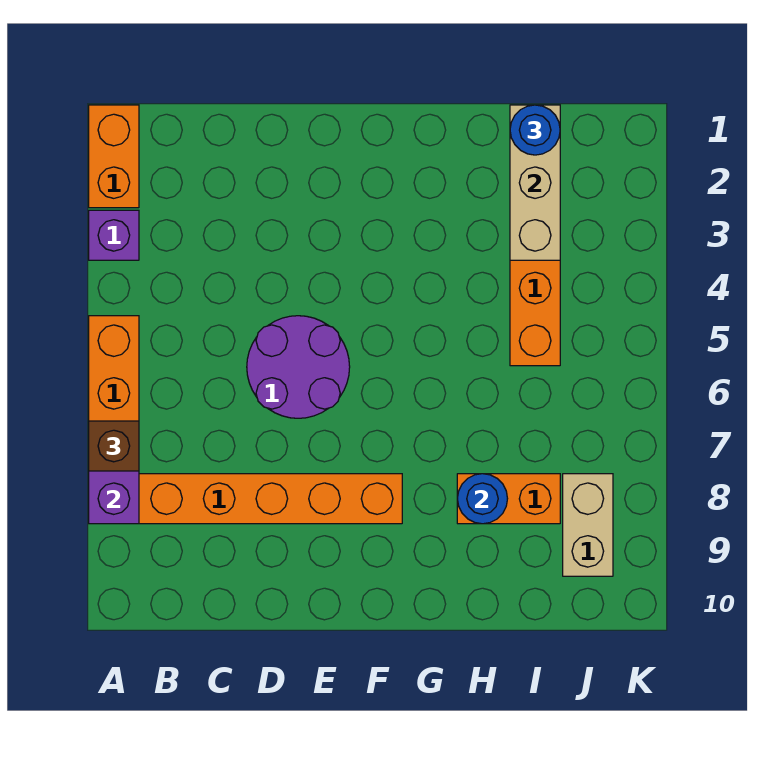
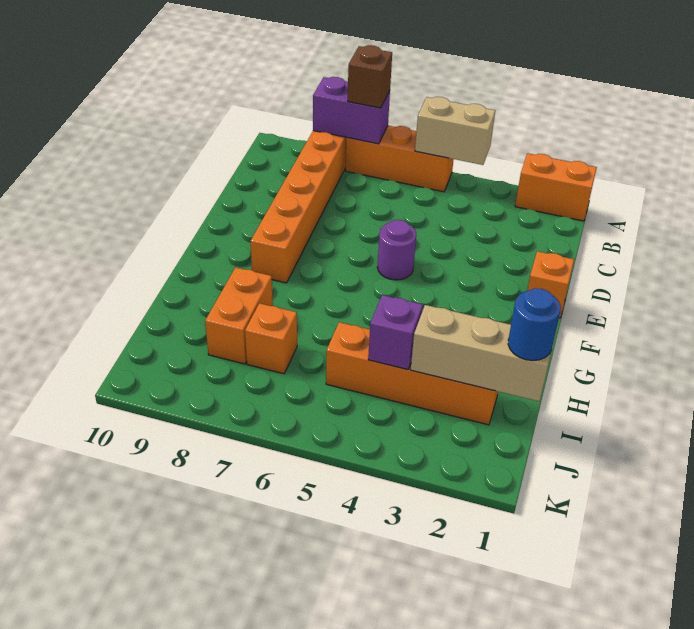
purple 1x1 brick [89,210,139,260] -> purple 1x1 brick moved to [368,295,423,370]
purple 2x2 round brick [247,316,350,418] -> purple 1x1 round brick [377,220,416,280]
none -> orange 1x1 brick [527,251,574,318]
blue 1x1 round brick [457,474,508,524] -> none
none -> orange 1x1 brick [245,303,297,374]
tan 1x2 brick [563,474,613,576] -> tan 1x2 brick moved to [415,97,495,165]

